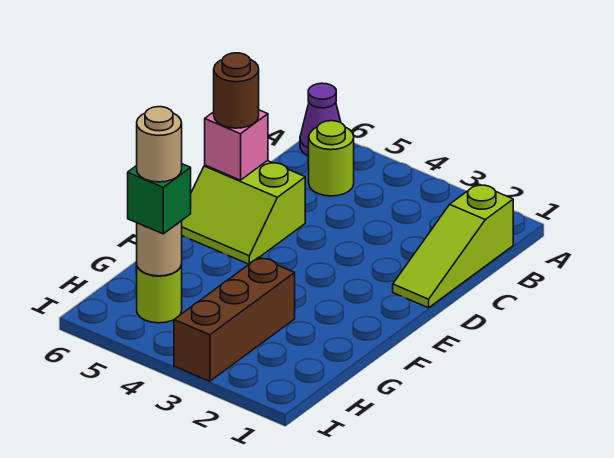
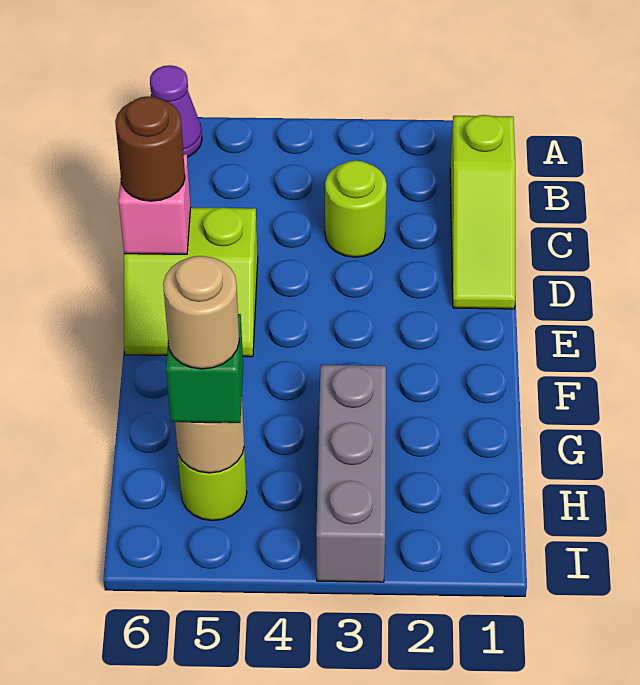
lime 1x1 round brick [309,121,354,196] -> lime 1x1 round brick moved to [325,160,387,257]
brown 1x3 brick [174,257,295,381] -> grey 1x3 brick [316,365,386,582]

